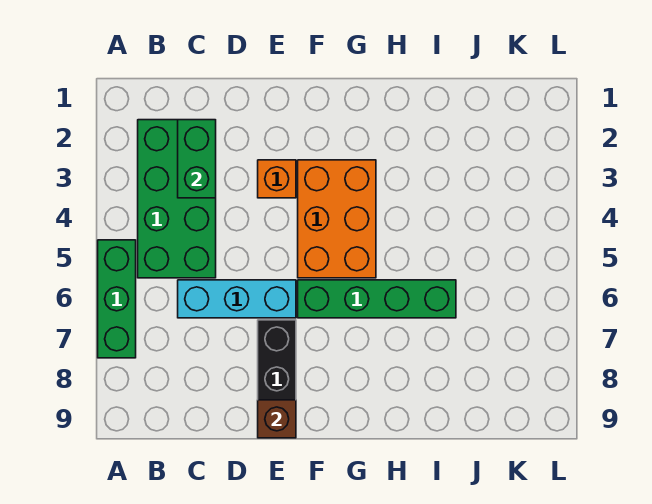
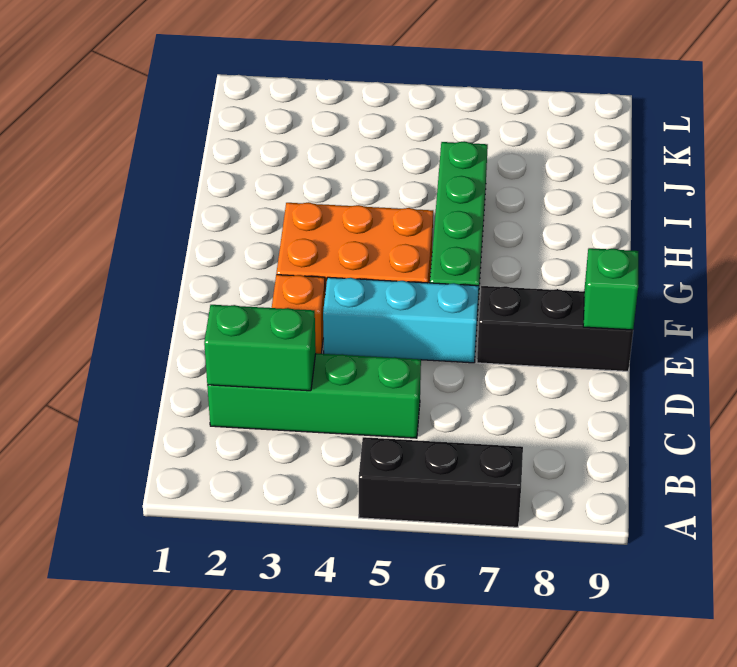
green 1x3 brick [98,240,136,358] -> black 1x3 brick [359,437,523,527]
green 2x4 brick [138,120,216,278] -> green 1x4 brick [207,353,421,438]
cyan 1x3 brick [178,280,296,318] -> cyan 1x3 brick turned to [323,277,479,363]
brown 1x1 brick [258,400,296,438] -> green 1x1 brick [583,248,638,330]

